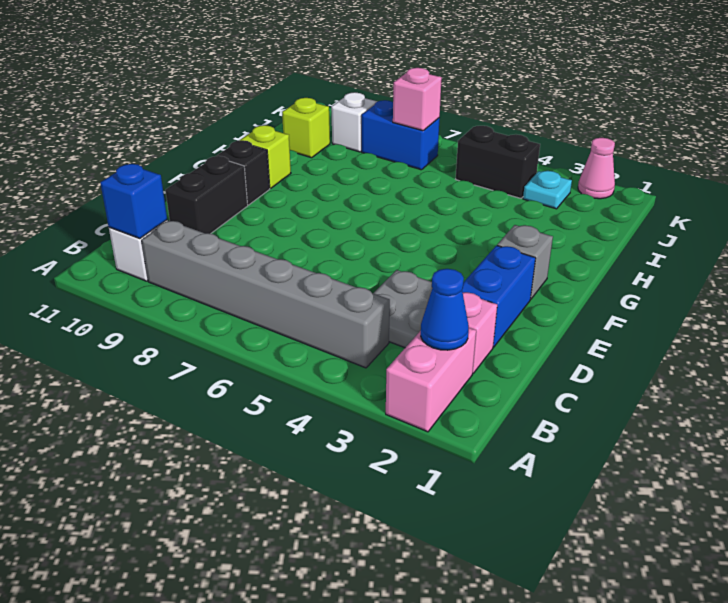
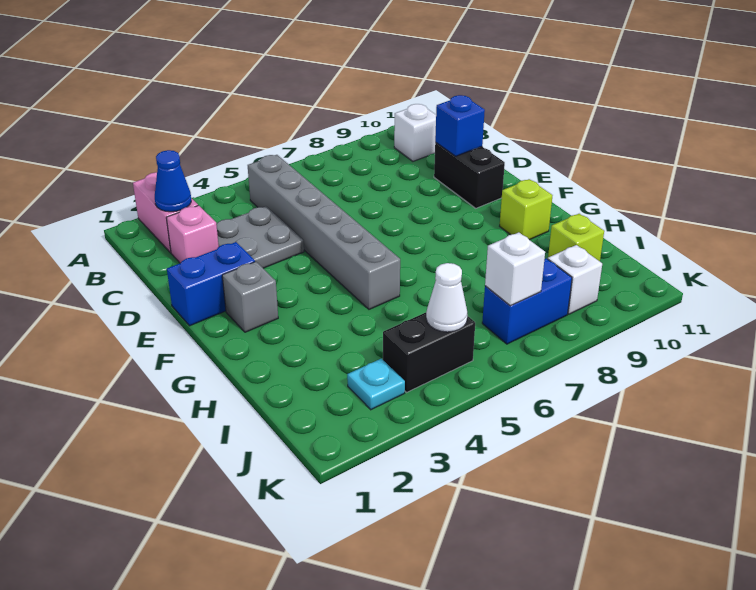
grey 1x6 brick [142,221,390,368] -> grey 1x6 brick turned to [248,155,400,309]
blue 1x1 brick [100,164,167,239] -> blue 1x1 brick moved to [435,95,485,156]
blue 1x2 brick [462,245,536,347] -> blue 1x2 brick turned to [167,242,255,326]
black 1x1 brick [217,140,270,205] -> none
none -> white 1x1 cone [426,263,467,332]
pink 1x1 brick [393,68,442,131] -> white 1x1 brick [485,232,545,306]
pink 1x1 cone [578,138,615,199] -> none

